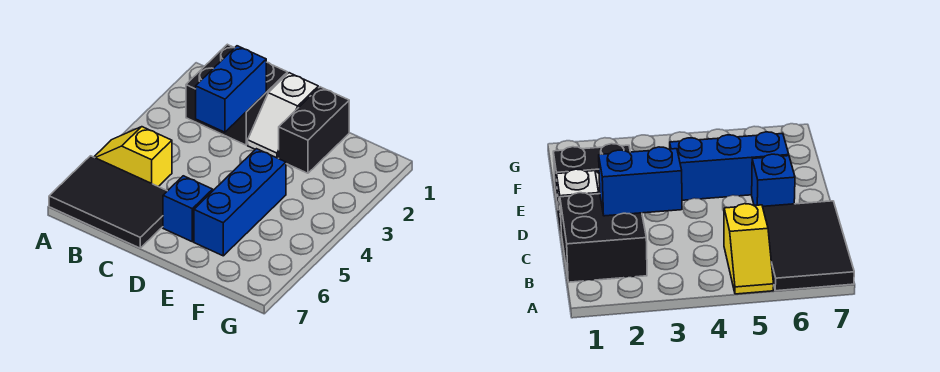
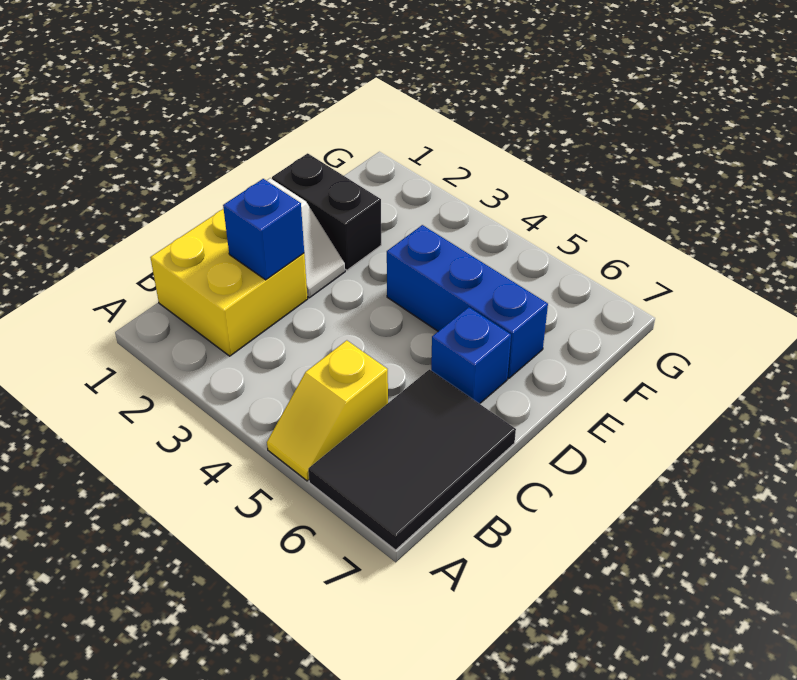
black 2x2 brick [186,44,288,145] -> yellow 2x2 brick [150,209,308,356]
blue 1x2 brick [196,46,266,132] -> blue 1x1 brick [223,179,304,280]

